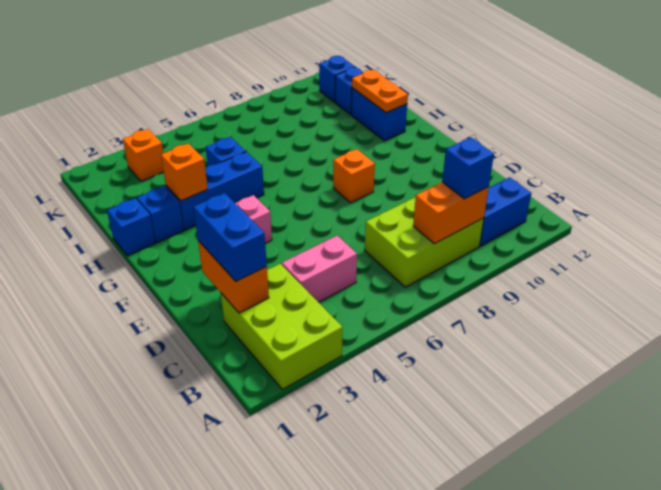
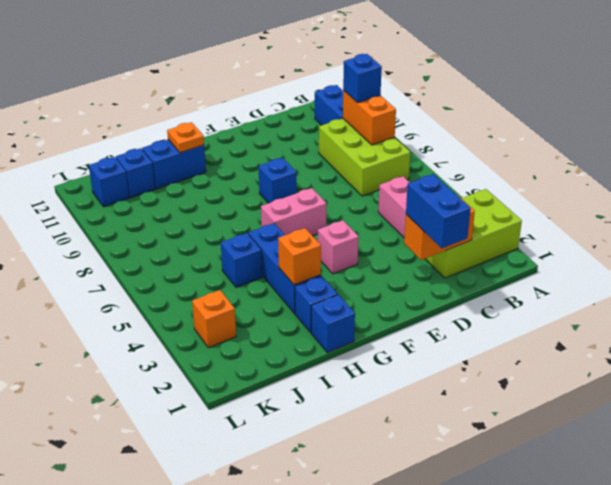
blue 1x2 brick [193,193,267,281] -> blue 1x2 brick turned to [406,174,471,248]
none -> pink 1x2 brick [261,188,326,236]
orange 1x1 brick [333,149,375,203] -> blue 1x1 brick [258,158,297,203]
orange 1x2 plate [352,70,408,113] -> orange 1x1 plate [167,122,204,153]

